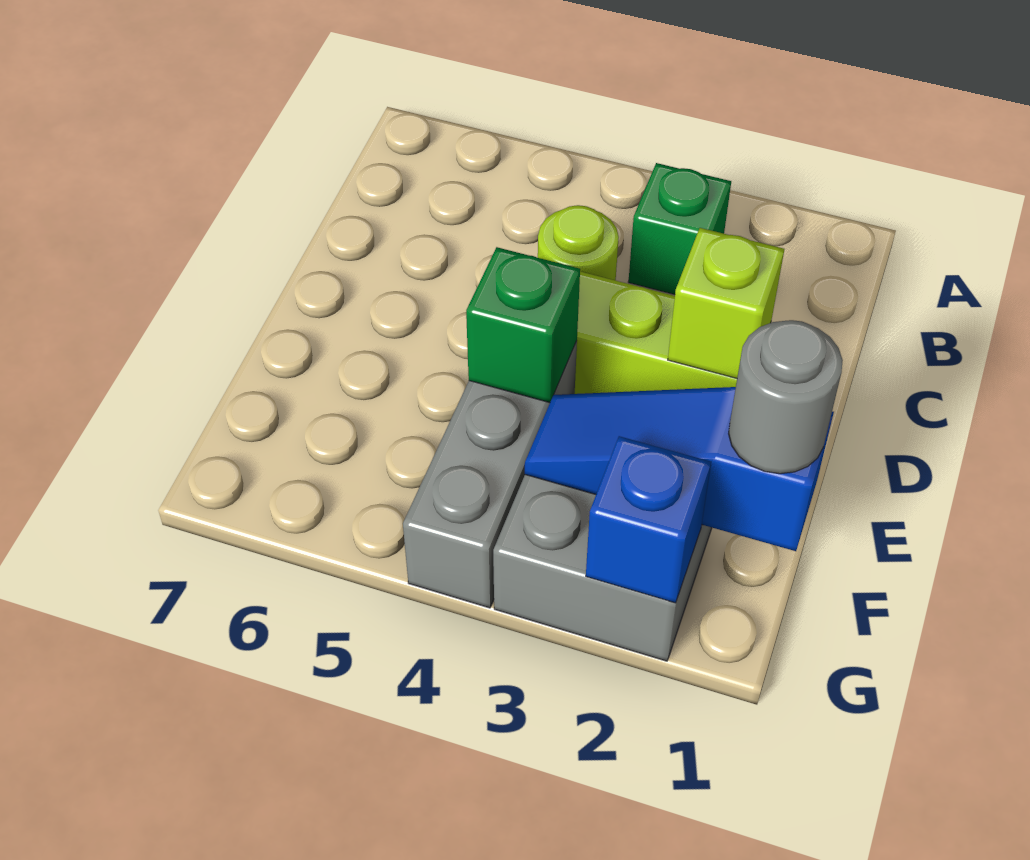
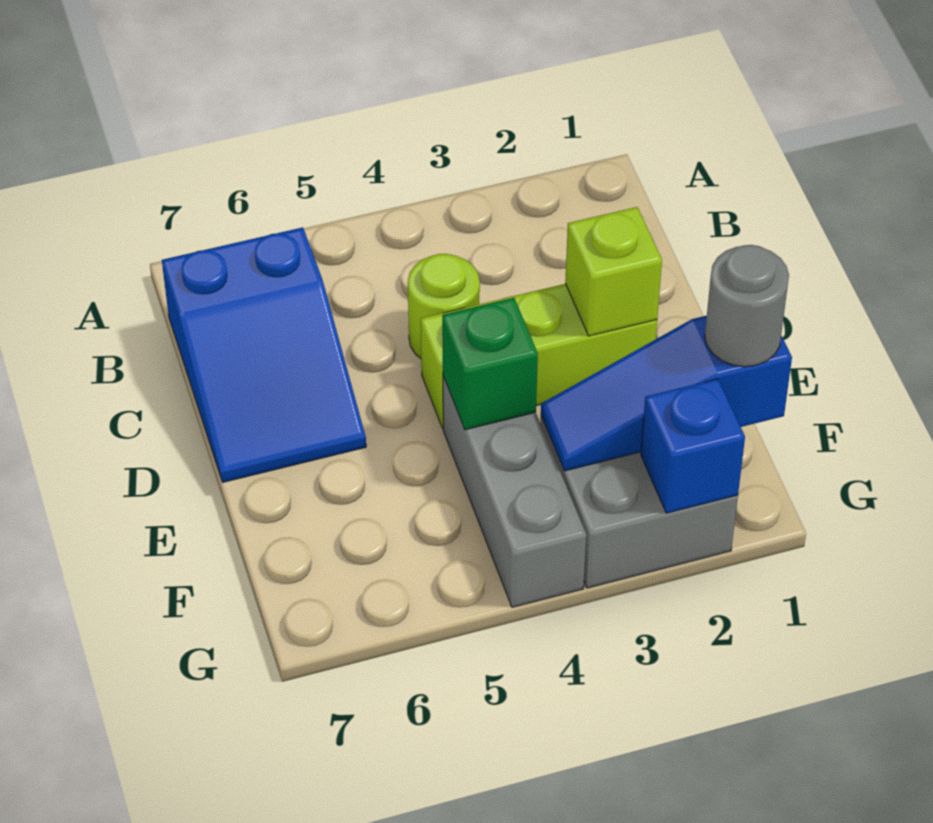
green 1x1 brick [628,163,731,295] -> none
none -> blue 2x3 slope [162,227,366,482]

